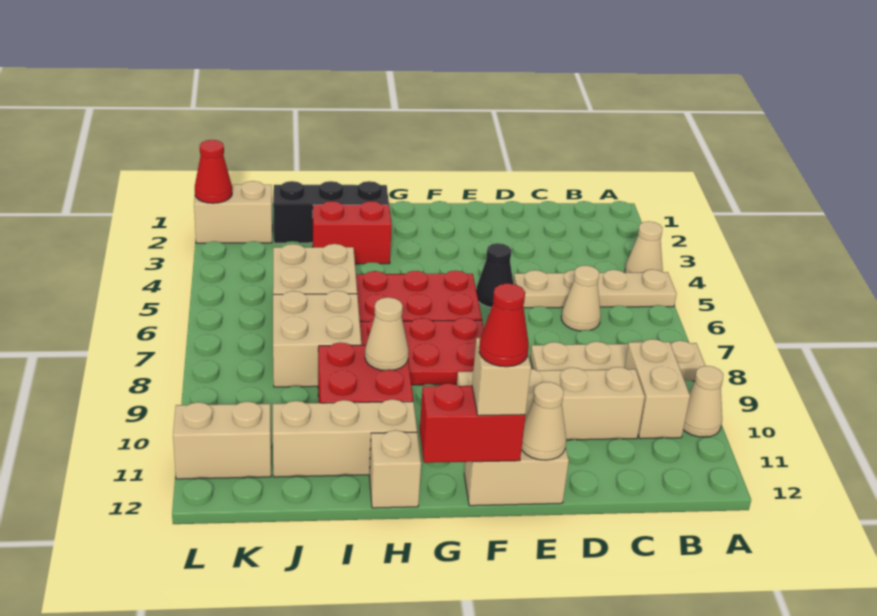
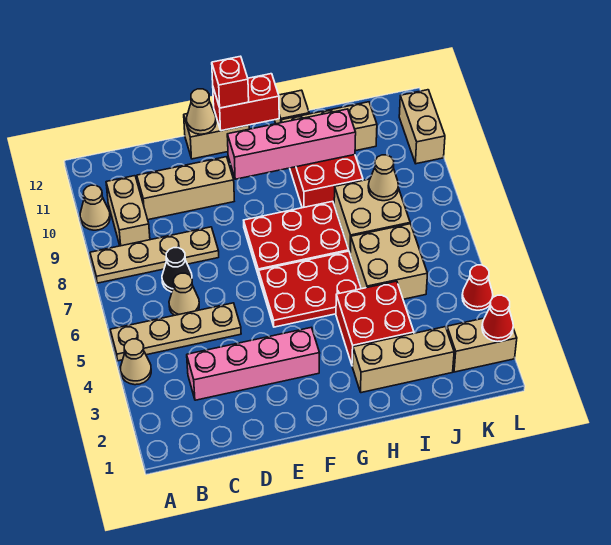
none -> pink 1x4 brick [187,327,320,400]
tan 1x4 brick [457,367,645,440] -> tan 1x3 brick [137,157,234,220]
black 1x1 cone [476,243,513,308] -> black 1x1 cone moved to [162,248,192,292]
none -> pink 1x4 brick [227,109,356,179]
tan 1x1 brick [472,338,531,416] -> red 1x1 brick [212,56,249,108]
red 1x1 cone [479,283,529,367] -> red 1x1 cone moved to [462,265,493,310]
black 1x3 brick [273,181,389,243] -> tan 1x3 brick [353,327,454,393]
red 1x2 brick [313,201,392,264] -> red 2x2 brick [336,281,414,366]
tan 1x1 cone [365,297,408,371] -> tan 1x1 cone moved to [368,155,398,201]
tan 1x2 brick [173,402,271,479] -> tan 1x2 brick turned to [399,90,445,164]

